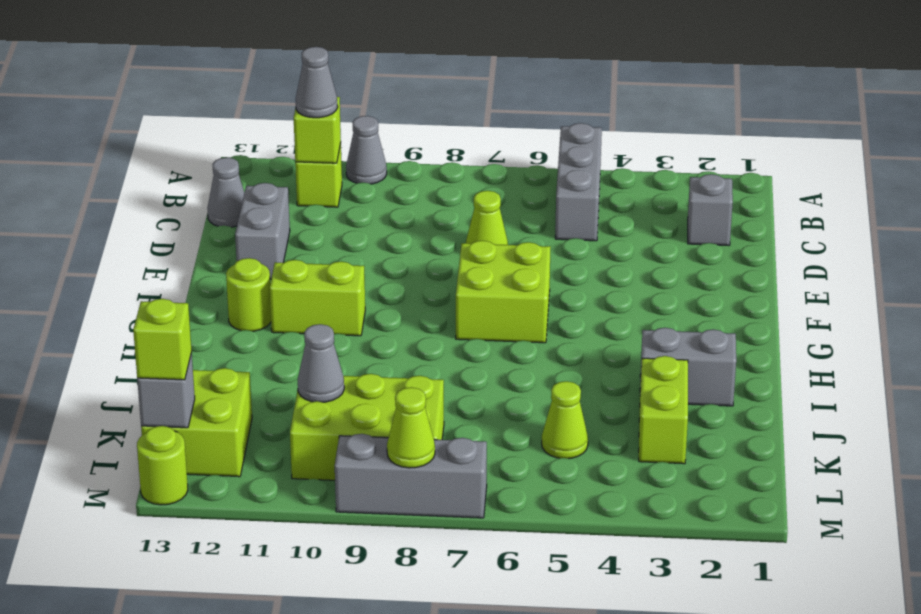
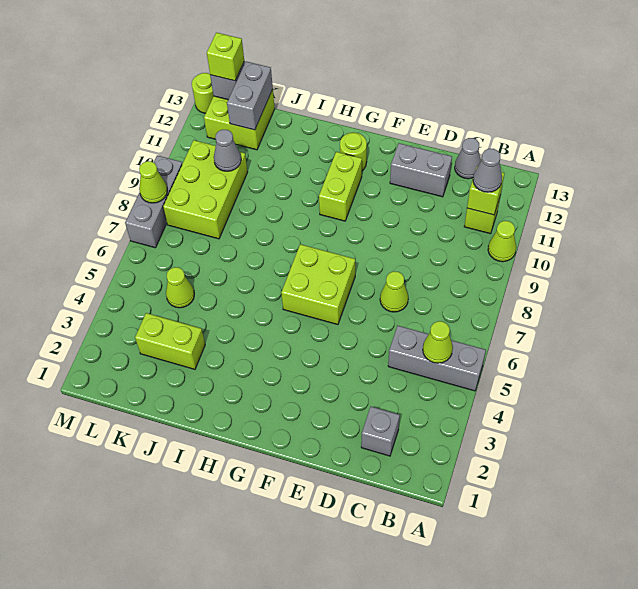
grey 1x1 cone [346,116,387,184] -> lime 1x1 cone [488,221,516,262]
none -> lime 1x1 cone [423,321,453,363]
grey 1x2 brick [640,328,736,406] -> grey 1x2 brick moved to [227,62,273,130]

